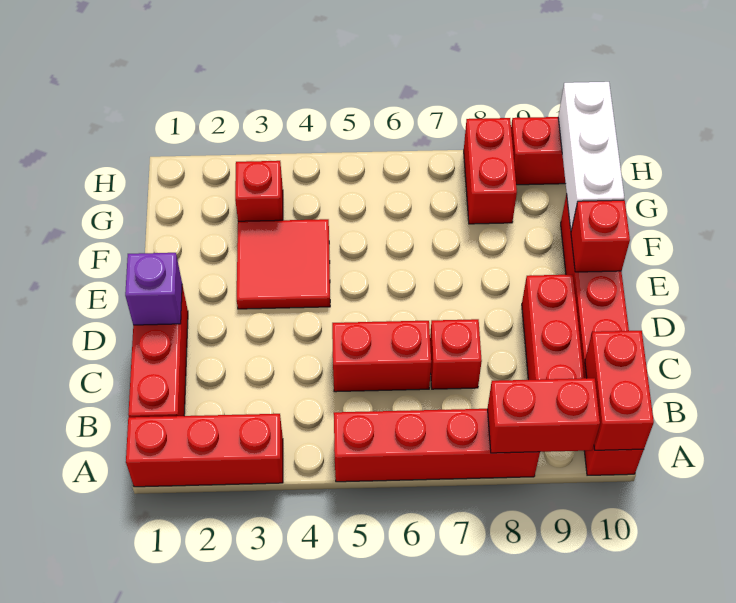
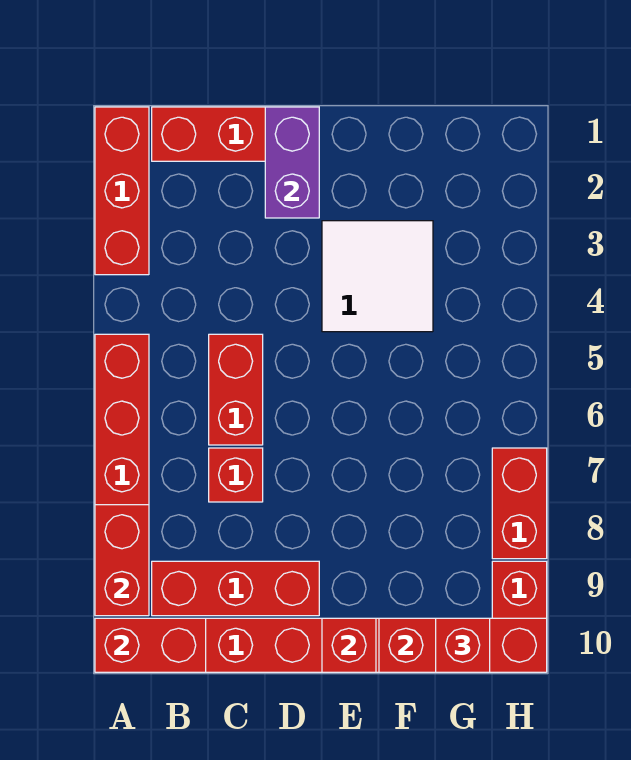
purple 1x1 brick [125,253,182,325] -> purple 1x2 brick [265,107,319,218]
red 2x2 tile [237,219,330,309] -> white 2x2 tile [322,221,433,332]
white 1x3 brick [558,82,624,230] -> red 1x3 brick [379,618,547,672]
red 1x1 brick [235,161,283,221] -> red 1x1 brick moved to [436,618,490,672]
red 1x2 brick [464,118,517,224] -> red 1x2 brick turned to [492,448,547,559]

